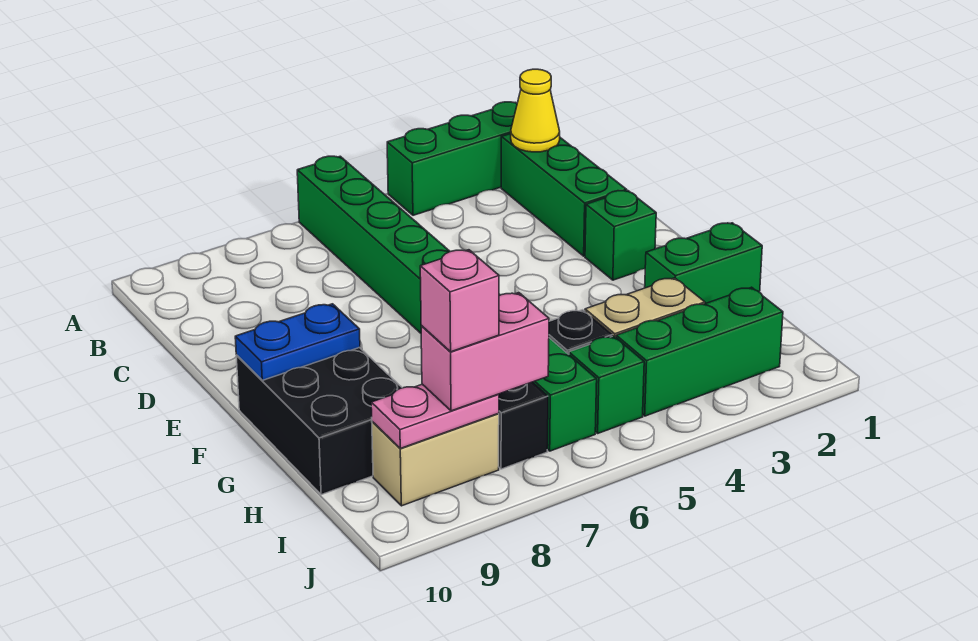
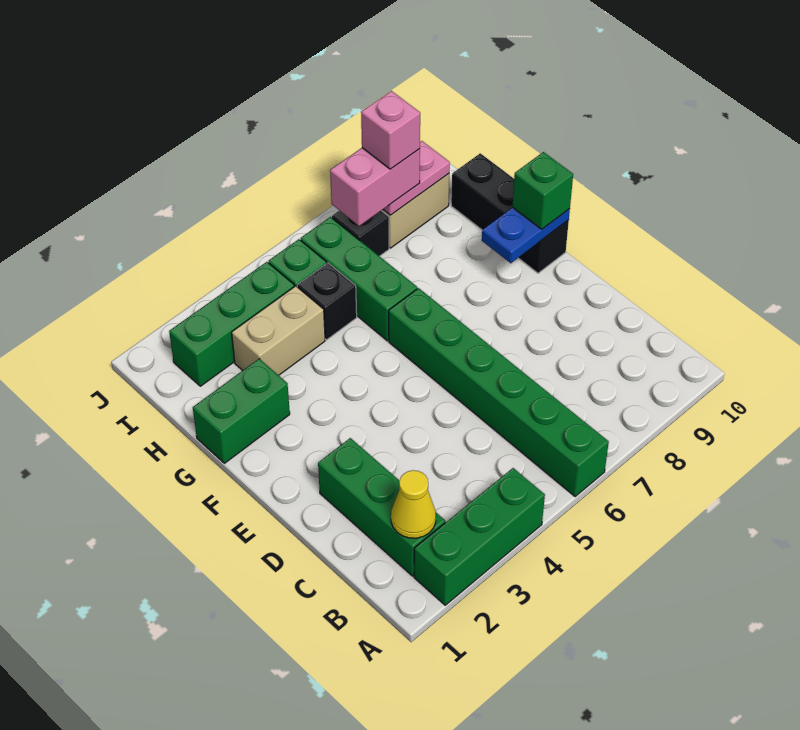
green 1x1 brick [585,191,656,280] -> green 1x1 brick moved to [512,152,573,229]
black 2x3 brick [236,347,402,495] -> black 1x3 brick [451,153,569,273]

